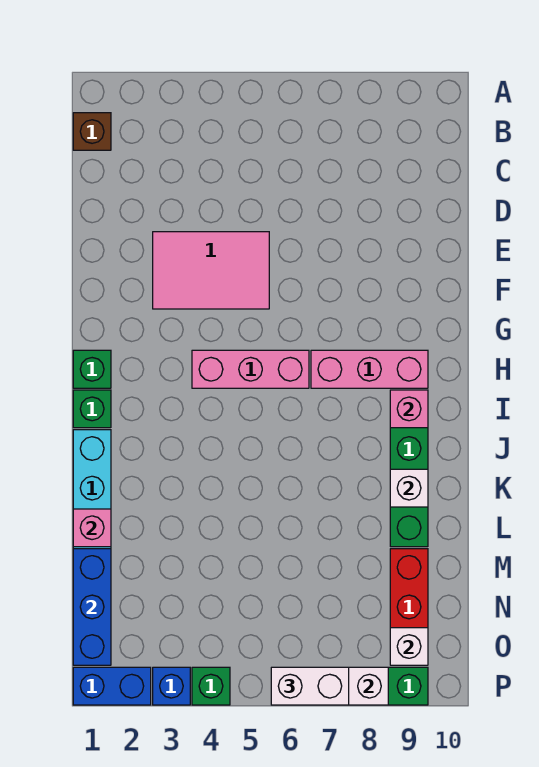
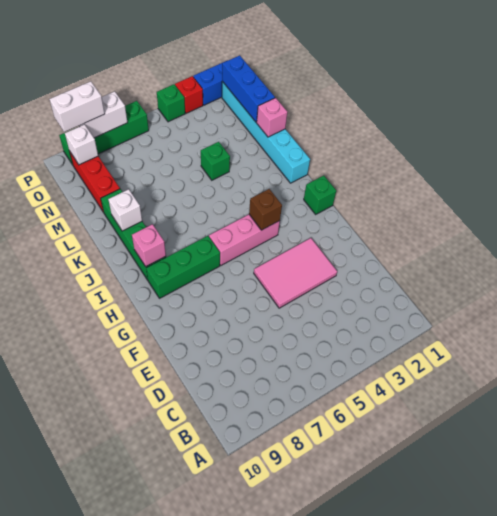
brown 1x1 brick [73,113,111,150] -> brown 1x1 brick moved to [249,189,282,230]
pink 1x3 brick [311,350,428,388] -> green 1x3 brick [146,236,220,298]
green 1x1 brick [73,390,111,428] -> green 1x1 brick moved to [201,142,230,180]
blue 1x1 brick [153,667,190,705] -> red 1x1 brick [175,76,203,113]
white 1x2 brick [271,667,349,705] -> white 1x2 brick moved to [50,81,105,132]

